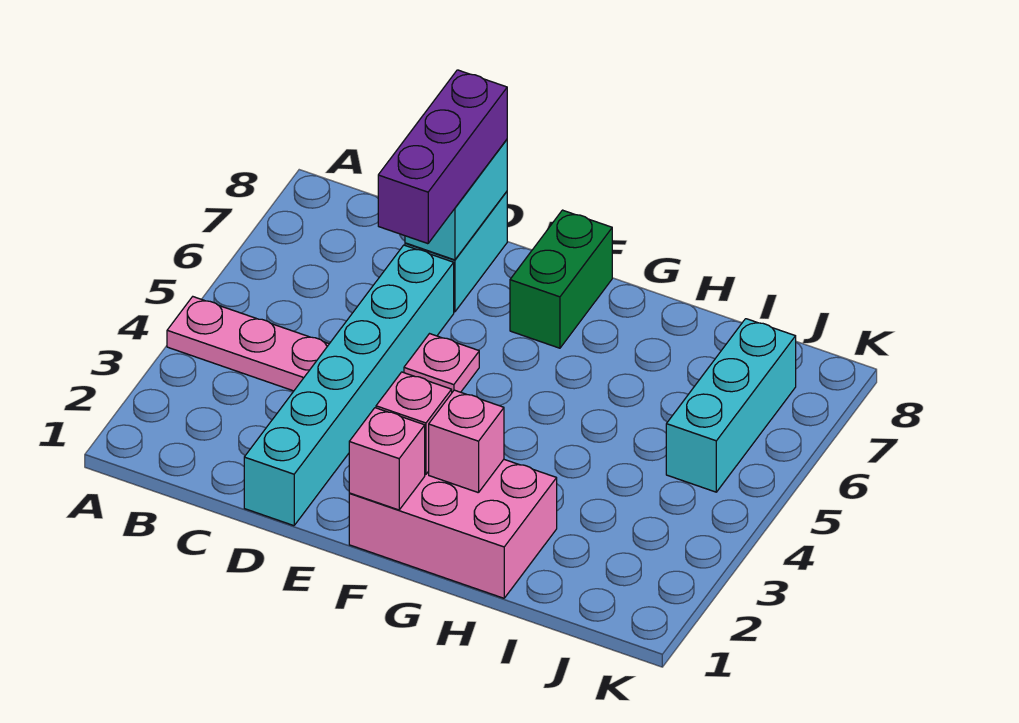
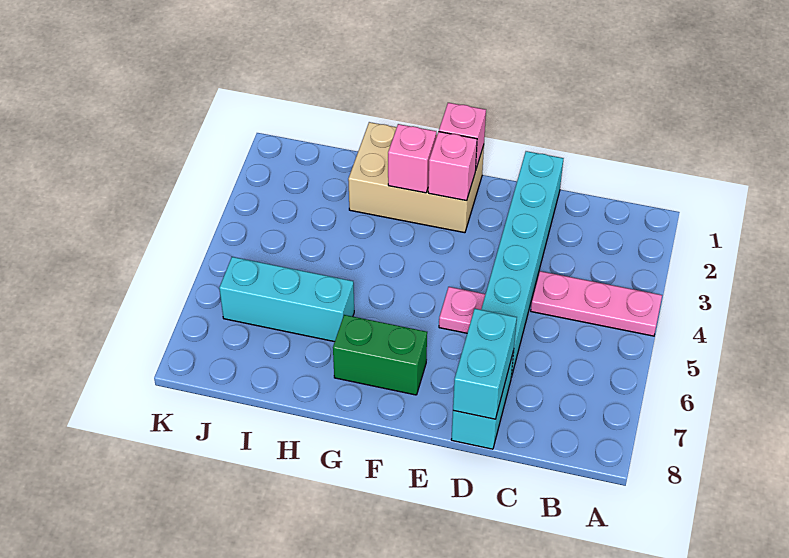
purple 1x3 brick [378,70,507,244] -> none
pink 2x3 brick [349,460,557,598] -> tan 2x3 brick [348,122,484,233]
green 1x2 brick [510,210,612,348] -> green 1x2 brick turned to [333,315,427,395]
cyan 1x3 brick [666,319,796,492] -> cyan 1x3 brick turned to [219,257,354,342]

